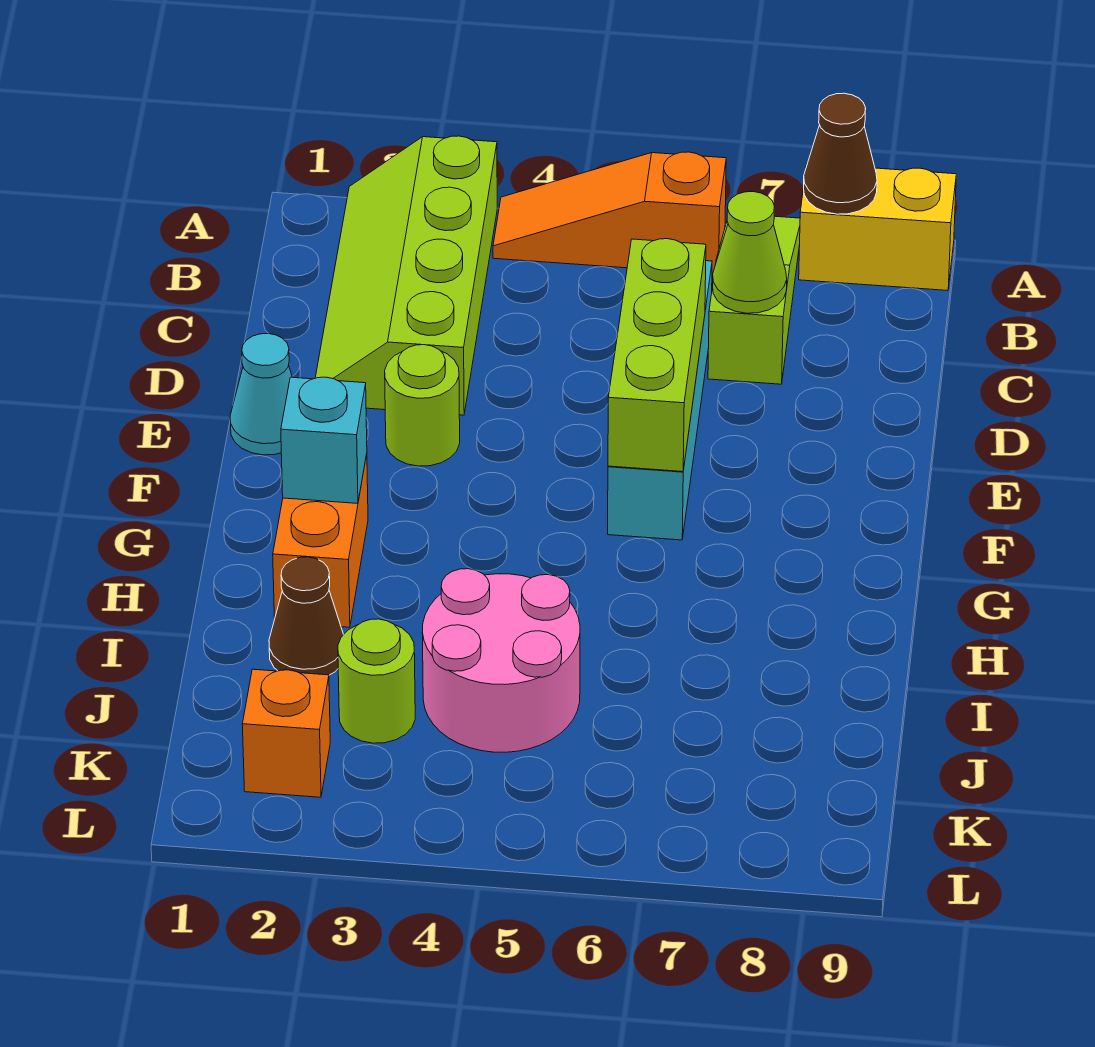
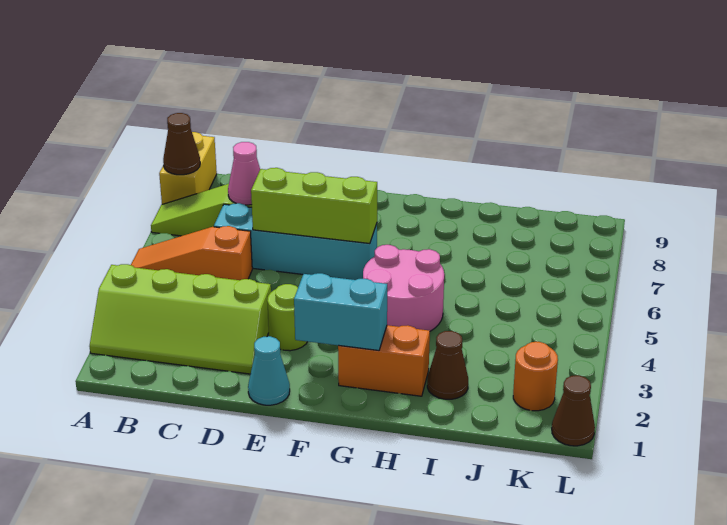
orange 1x3 slope [493,152,726,274] -> orange 1x3 slope turned to [131,226,252,280]
lime 1x1 cone [713,192,787,313] -> pink 1x1 cone [228,142,260,205]
cyan 1x1 brick [281,377,367,504] -> cyan 1x2 brick [294,273,387,350]
pink 2x2 round brick [422,569,580,752] -> pink 2x2 round brick moved to [363,245,444,331]
lime 1x1 round brick [338,619,415,743] -> none
orange 1x1 brick [242,669,330,797] -> orange 1x1 round brick [513,342,558,411]
none -> brown 1x1 cone [552,375,595,446]

